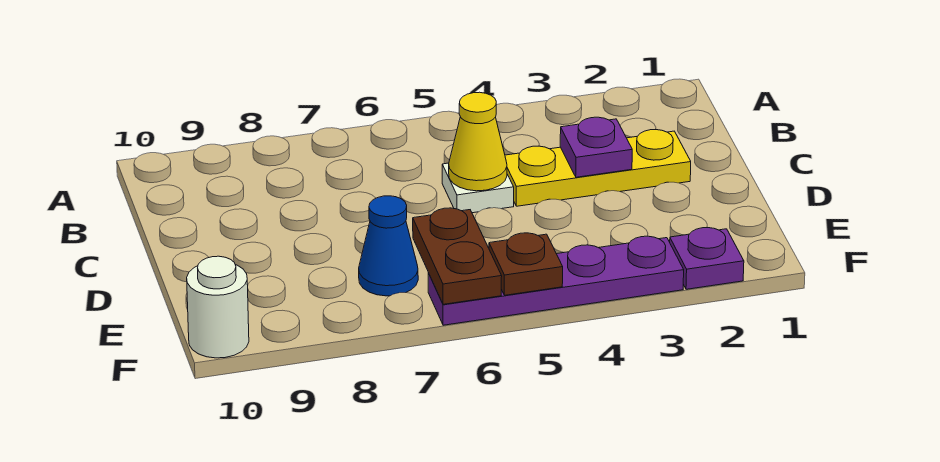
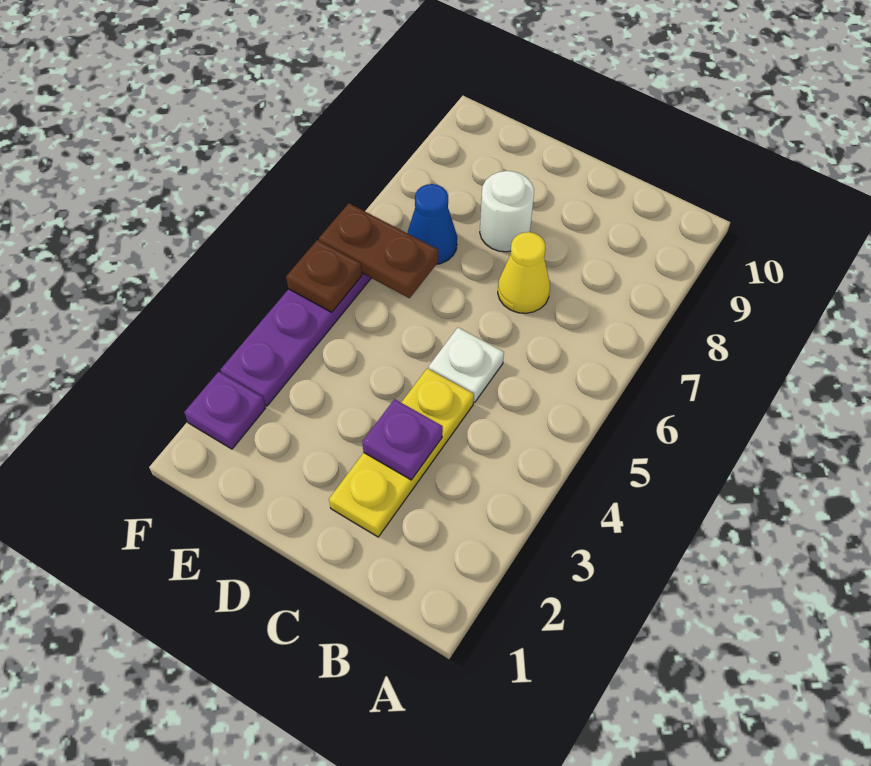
yellow 1x1 cone [449,92,507,191] -> yellow 1x1 cone moved to [498,232,550,313]
white 1x1 round brick [187,256,249,358] -> white 1x1 round brick moved to [480,171,534,252]

